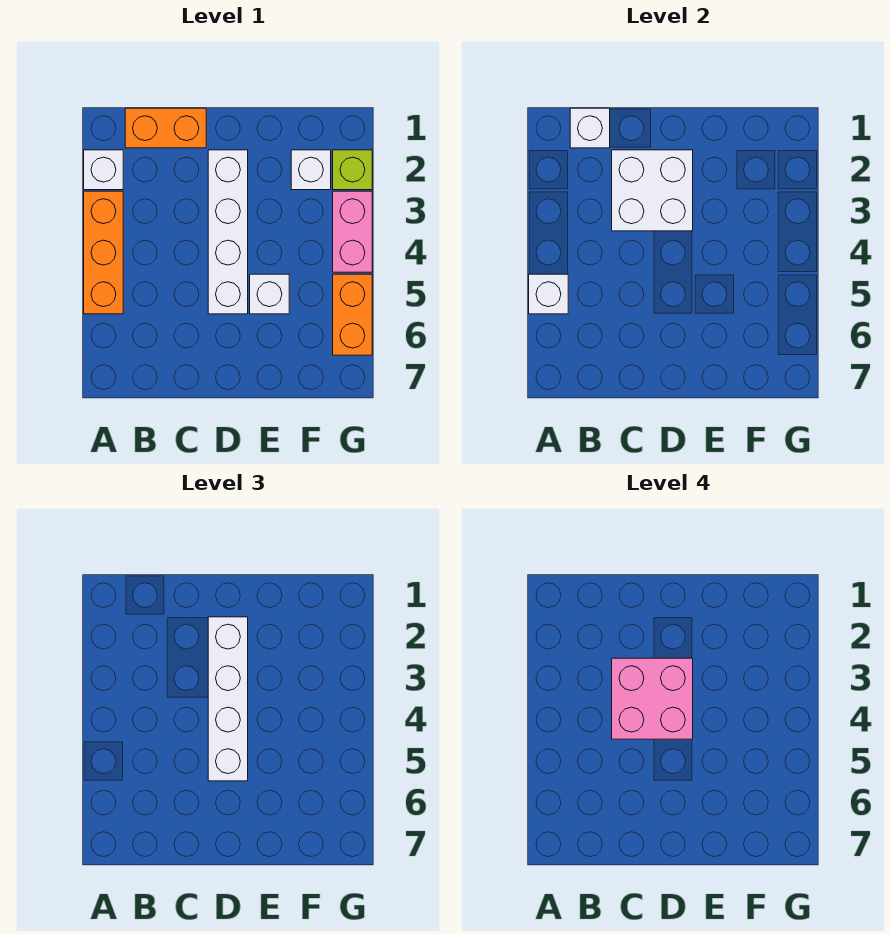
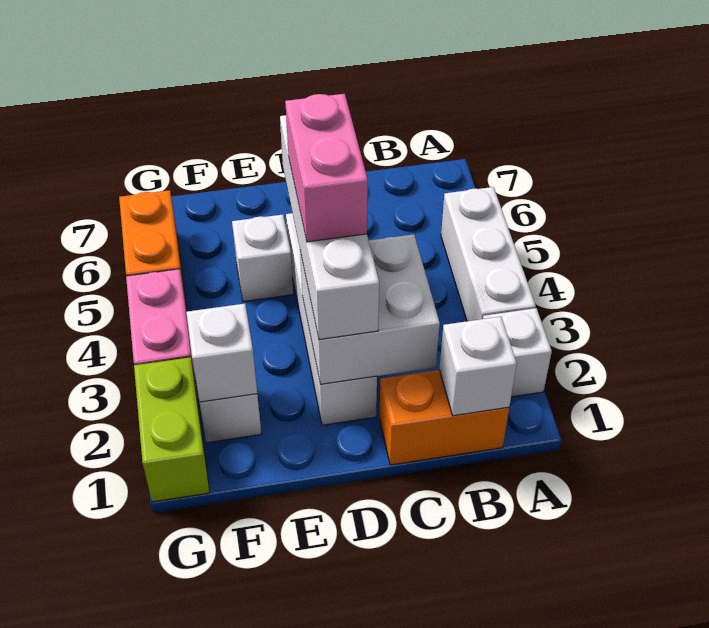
orange 1x3 brick [84,191,123,314] -> white 1x3 brick [441,187,536,321]
white 1x1 brick [529,274,568,314] -> white 1x1 brick moved to [186,304,257,402]
pink 2x2 brick [612,658,693,739] -> pink 1x2 brick [285,94,368,242]
lime 1x1 brick [333,150,372,190] -> lime 1x2 brick [134,357,210,502]

